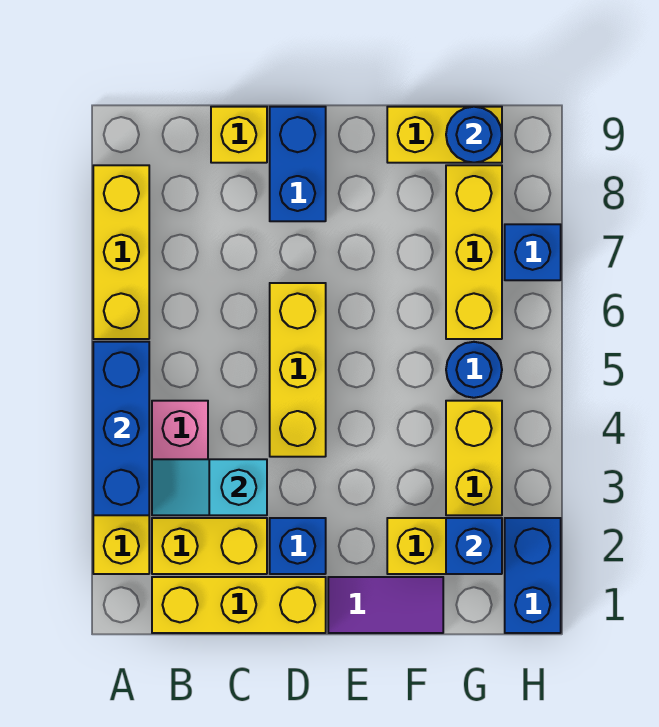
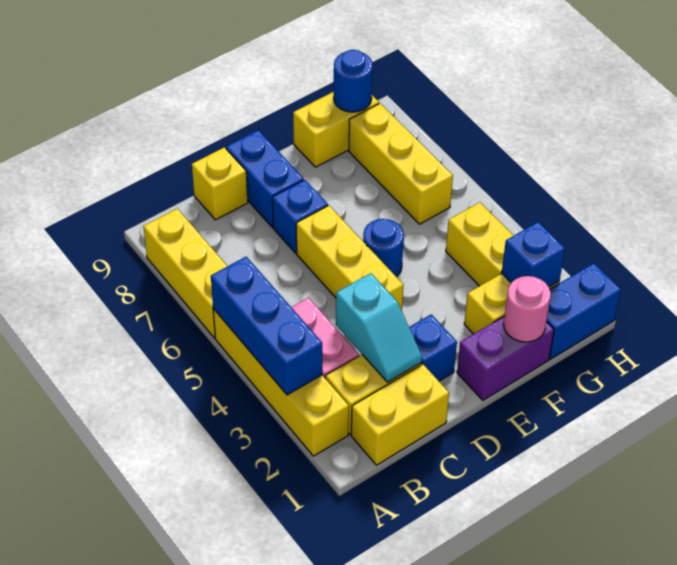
yellow 1x3 brick [152,577,326,633] -> yellow 1x2 brick [351,364,449,465]
cyan 1x2 slope [152,459,267,515] -> cyan 1x2 slope turned to [336,273,422,382]
purple 1x2 tile [328,577,443,633] -> purple 1x2 brick [457,316,554,400]
none -> pink 1x1 round brick [504,276,551,342]
blue 1x1 round brick [446,342,502,398] -> blue 1x1 round brick moved to [363,219,404,277]
blue 1x2 brick [505,518,561,633] -> blue 1x2 brick turned to [546,263,621,359]
blue 1x1 brick [505,224,561,280] -> blue 1x1 brick moved to [272,180,328,253]

